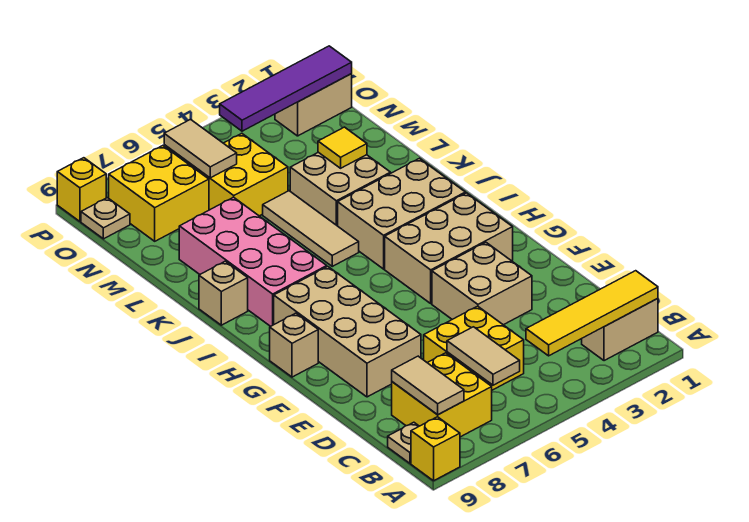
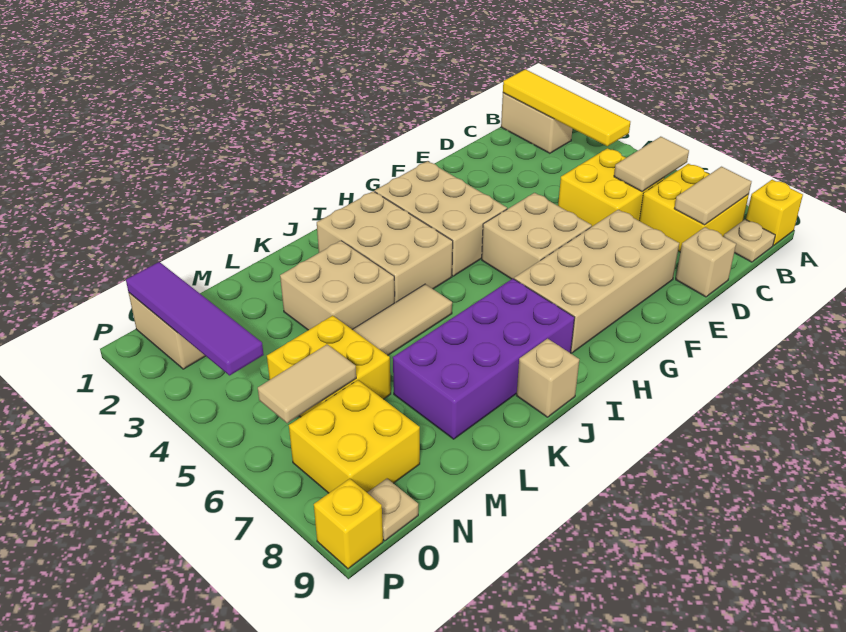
tan 2x2 brick [432,242,532,325] -> tan 2x2 brick moved to [482,193,592,279]
tan 1x1 brick [270,313,318,377] -> tan 1x1 brick moved to [676,227,736,297]
pink 2x4 brick [179,197,327,326] -> purple 2x4 brick [393,279,575,439]
yellow 1x1 tile [318,127,367,168] -> none

